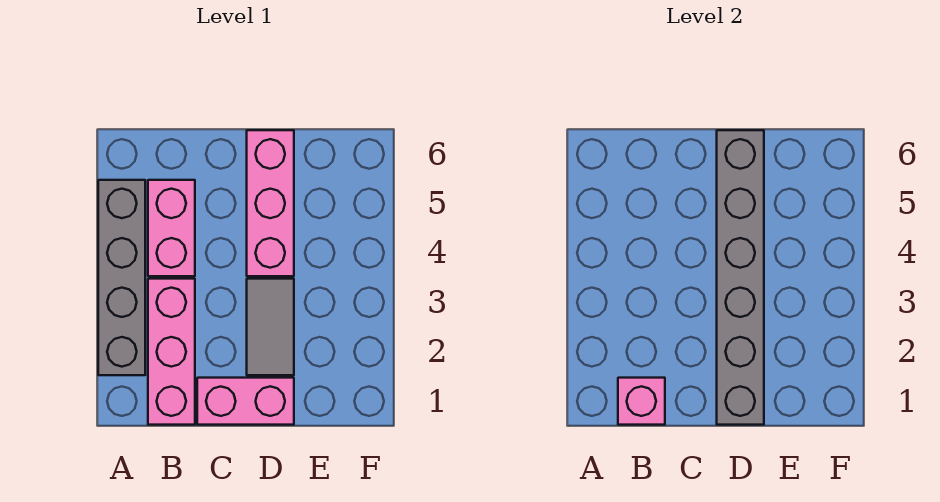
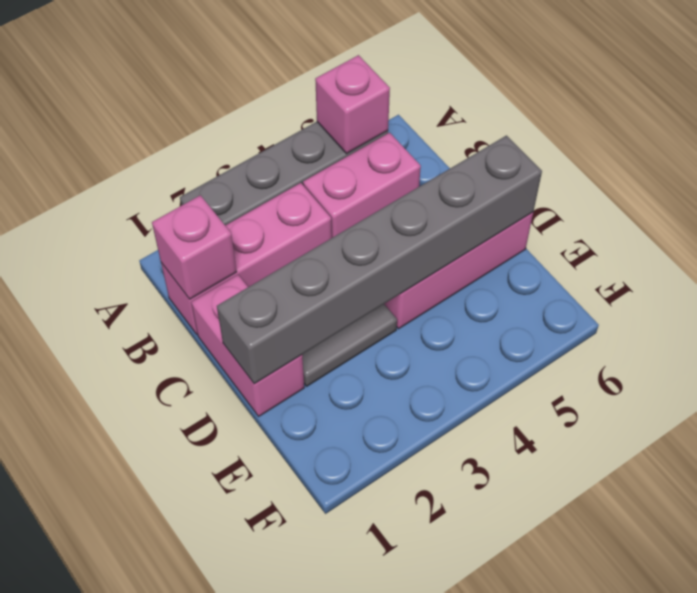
none -> pink 1x1 brick [315,55,390,154]

